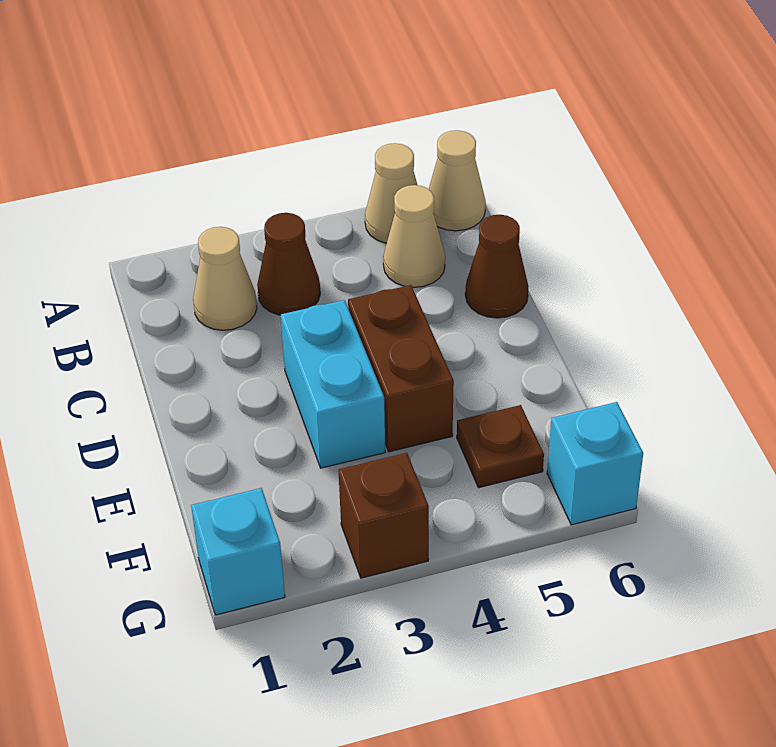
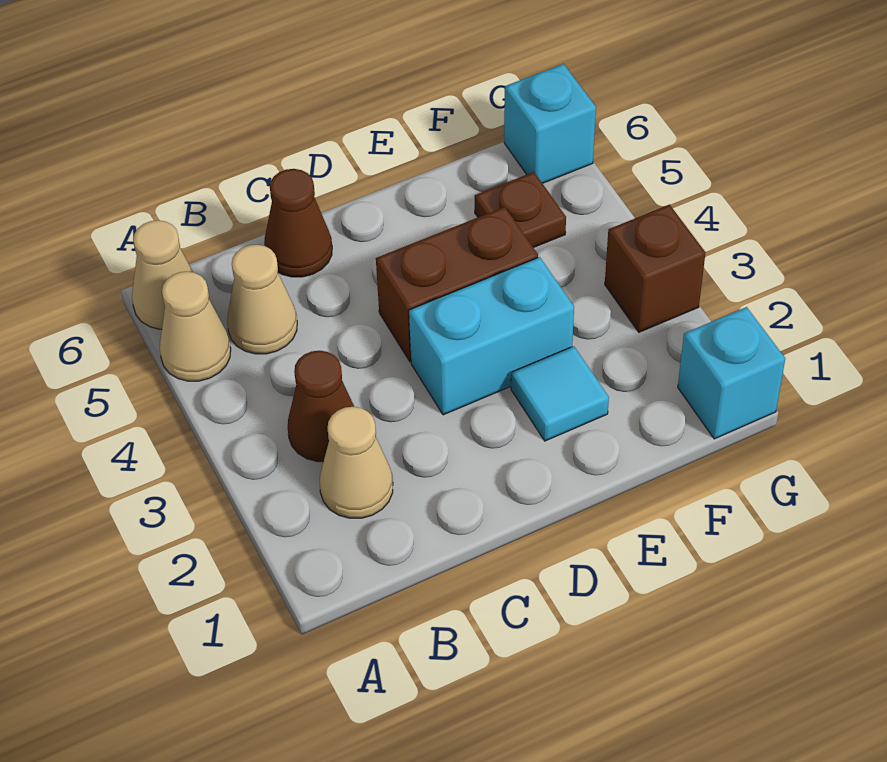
none -> cyan 1x1 tile [511,346,609,441]

